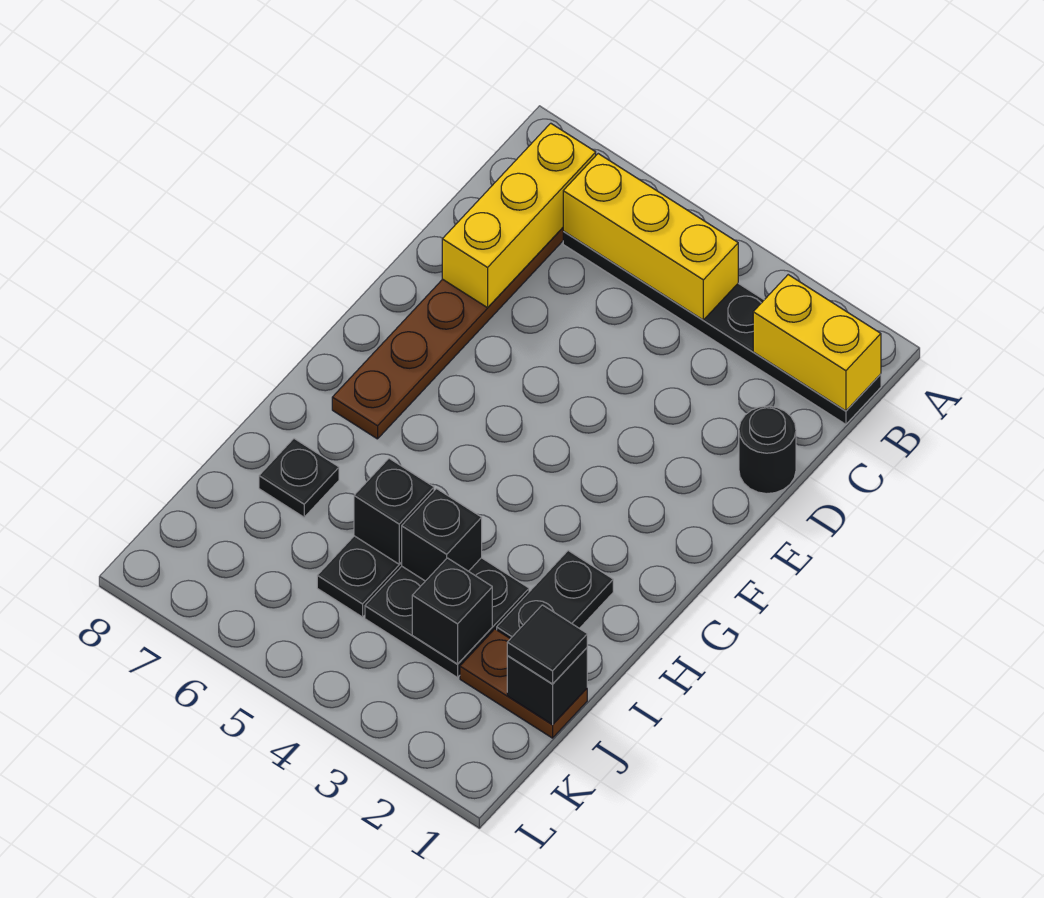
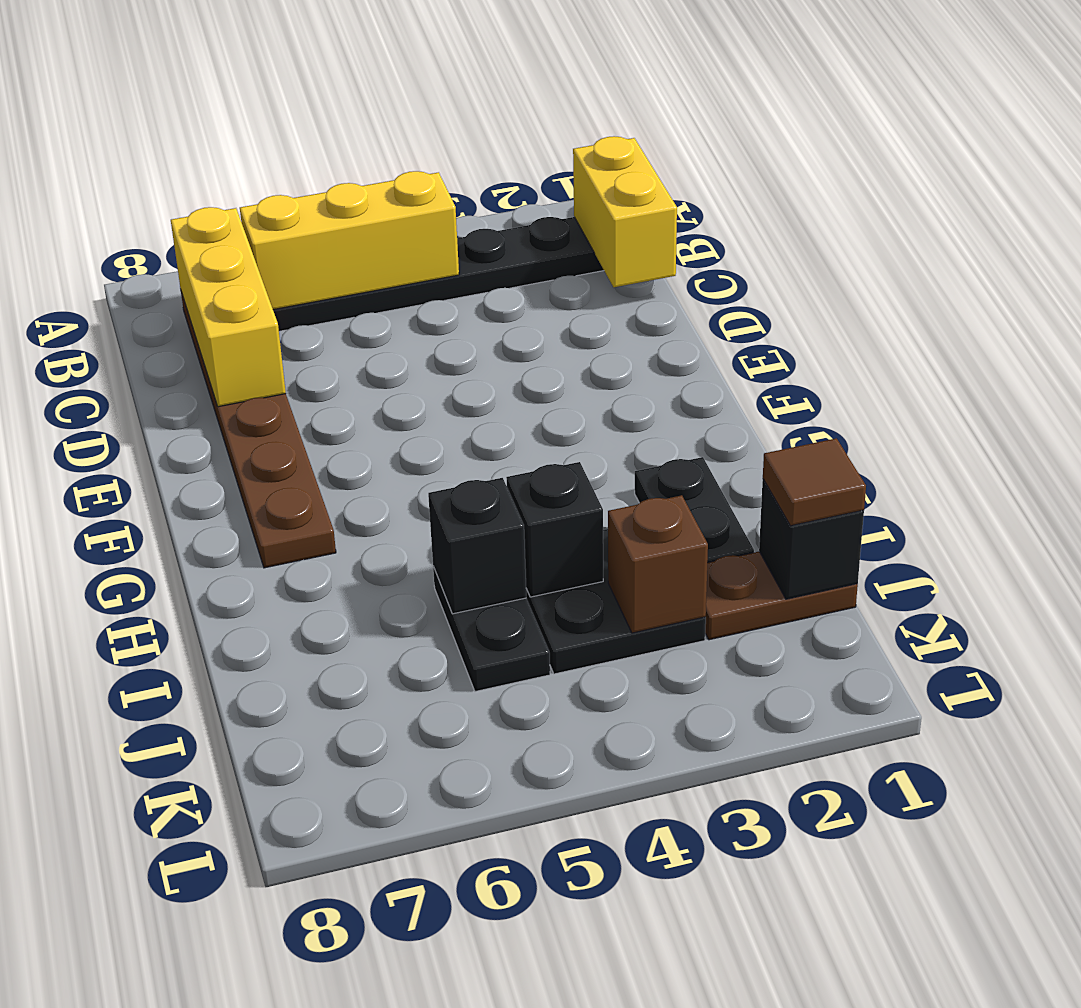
yellow 1x2 brick [753,275,881,411] -> yellow 1x2 brick turned to [573,136,677,287]
black 1x1 round brick [739,406,796,494] -> none
black 1x1 plate [259,439,339,517] -> none
black 1x1 tile [507,605,587,684] -> brown 1x1 tile [763,438,866,526]
black 1x1 brick [412,558,492,664] -> brown 1x1 brick [608,495,708,633]

